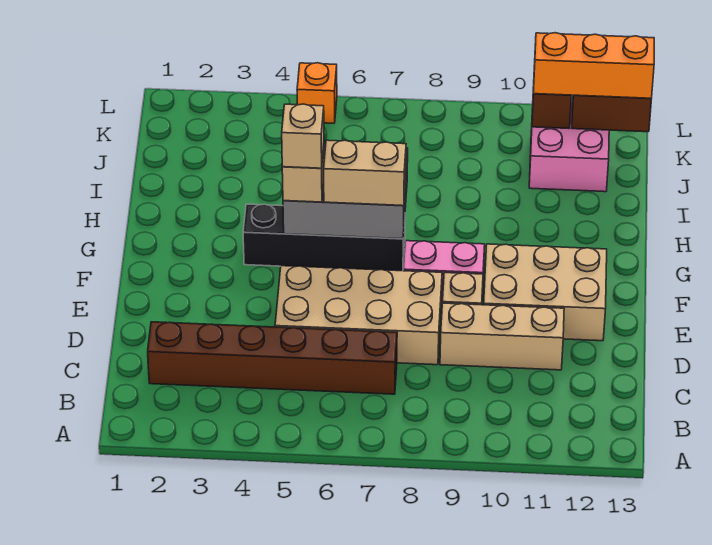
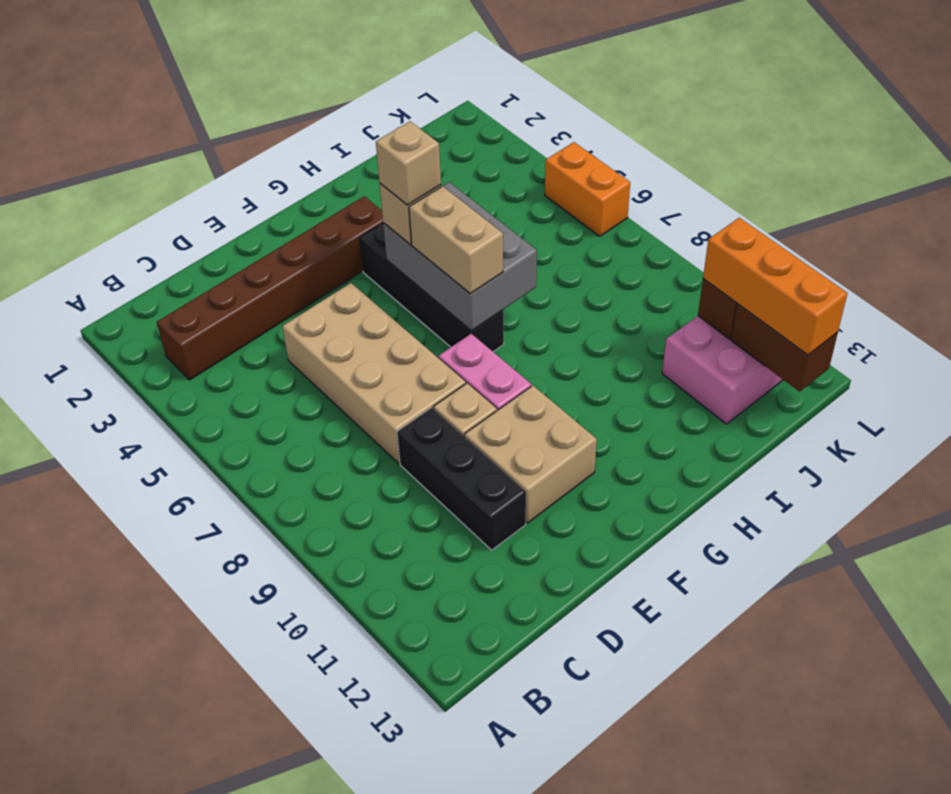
brown 1x6 brick [148,322,397,394] -> brown 1x6 brick turned to [157,196,383,380]
tan 1x3 brick [440,303,564,370] -> black 1x3 brick [397,408,526,550]
tan 2x3 brick [484,244,607,341] -> tan 2x2 brick [464,386,597,523]
orange 1x1 brick [297,63,337,123] -> orange 1x2 brick [545,142,630,236]

